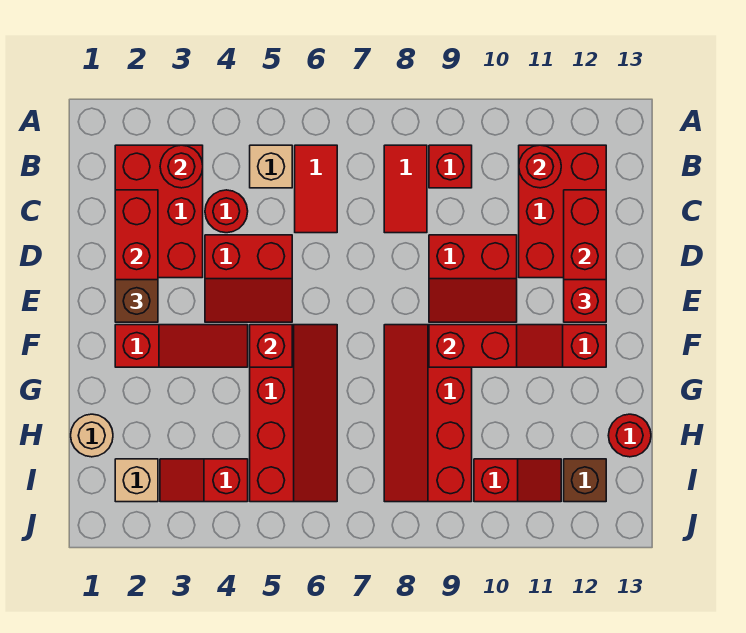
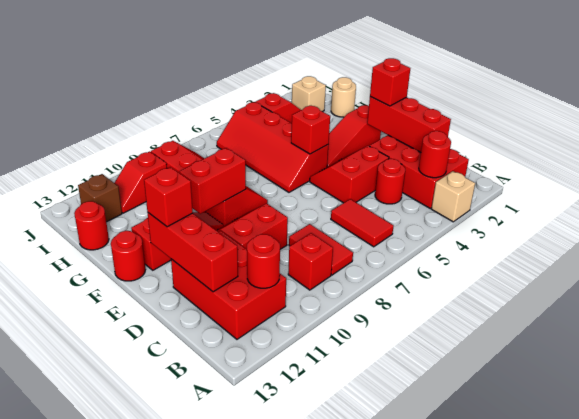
tan 1x1 brick [250,145,292,188] -> tan 1x1 brick moved to [431,171,475,222]
brown 1x1 brick [115,280,158,322] -> red 1x1 brick [370,58,410,106]
none -> red 1x1 round brick [111,231,145,281]

